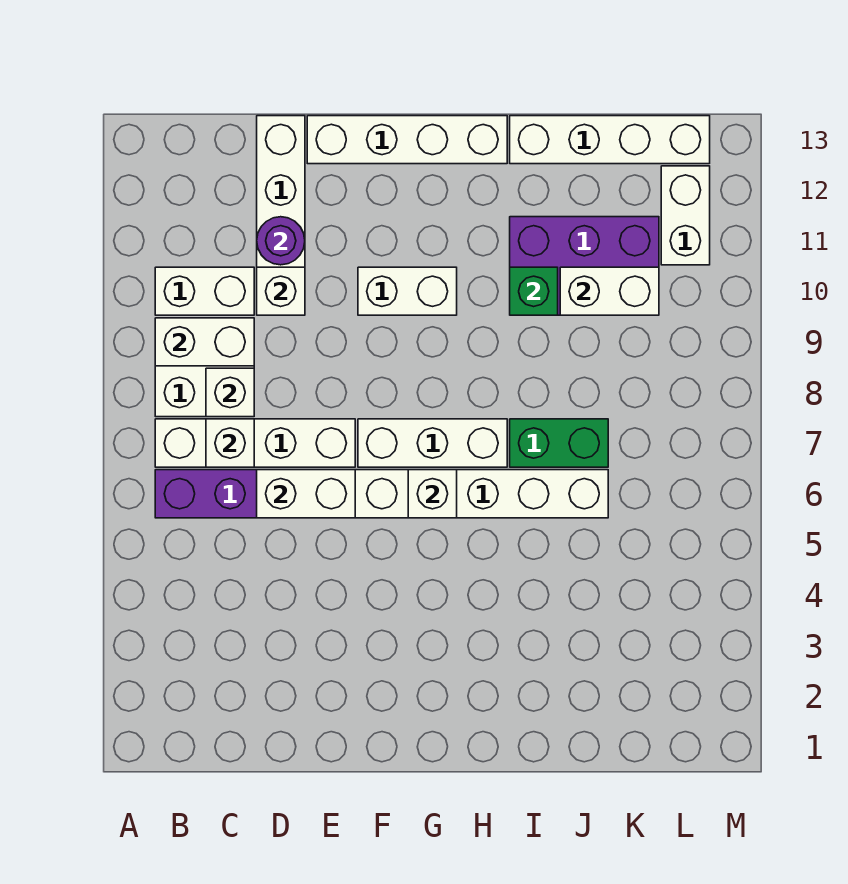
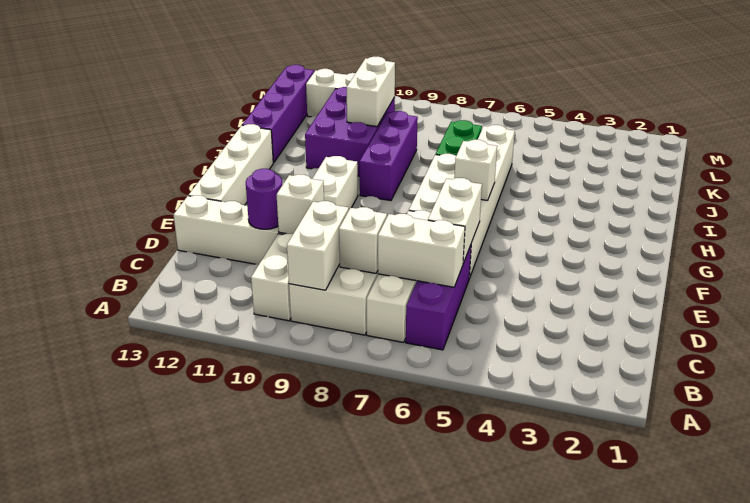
white 1x1 brick [206,419,254,467] -> white 1x2 brick [378,214,465,287]
none -> purple 1x3 brick [360,111,418,201]
green 1x1 brick [510,267,558,315] -> none
white 1x4 brick [510,116,710,164] -> purple 1x4 brick [243,65,314,163]

